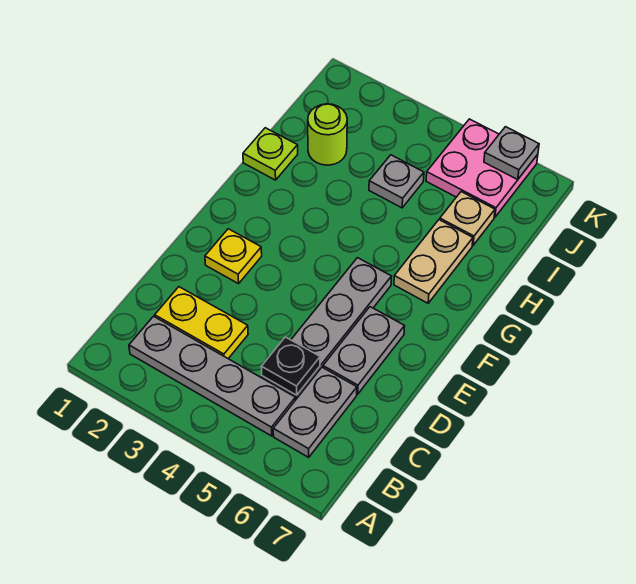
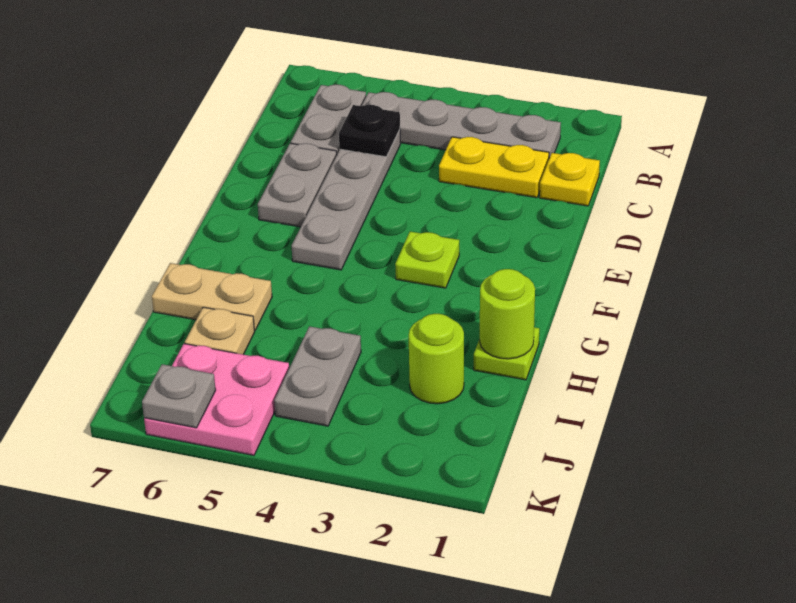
yellow 1x1 plate [205,229,262,284] -> yellow 1x1 plate moved to [540,153,600,206]
none -> lime 1x1 plate [395,232,459,288]
tan 1x2 plate [394,220,473,303] -> tan 1x2 plate turned to [152,263,272,331]
none -> lime 1x1 round brick [480,269,535,359]
grey 1x1 plate [369,155,424,208] -> grey 1x2 plate [274,326,361,426]

